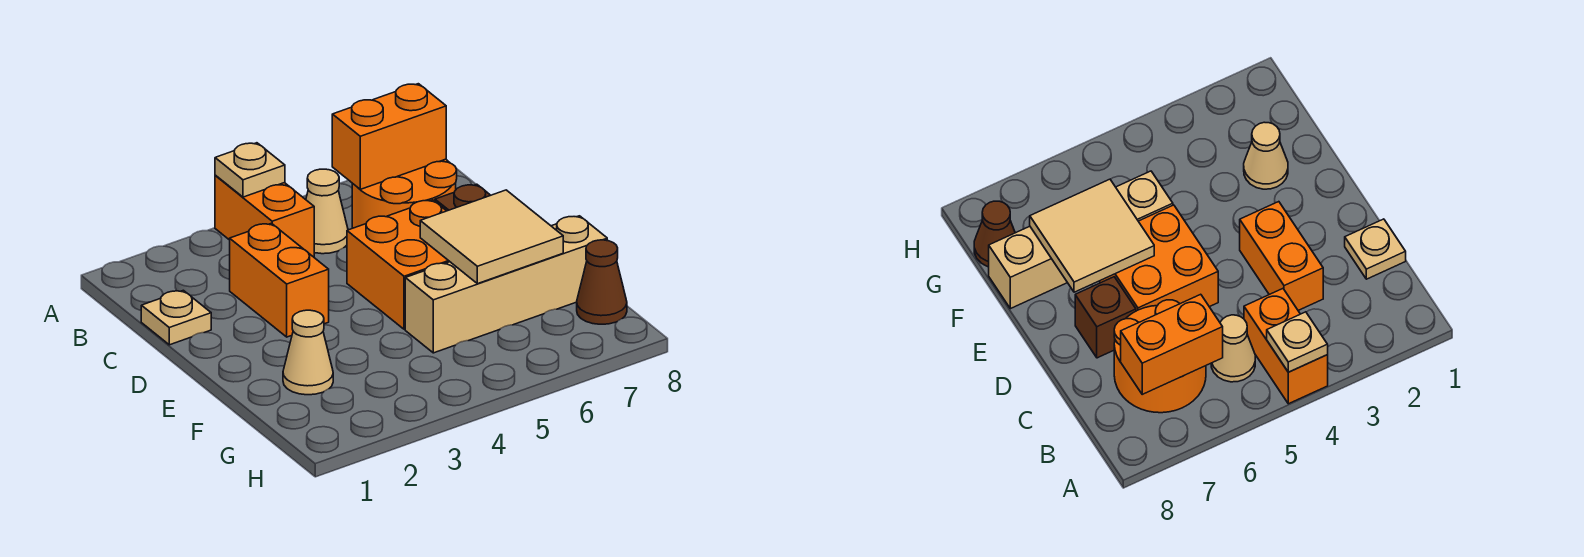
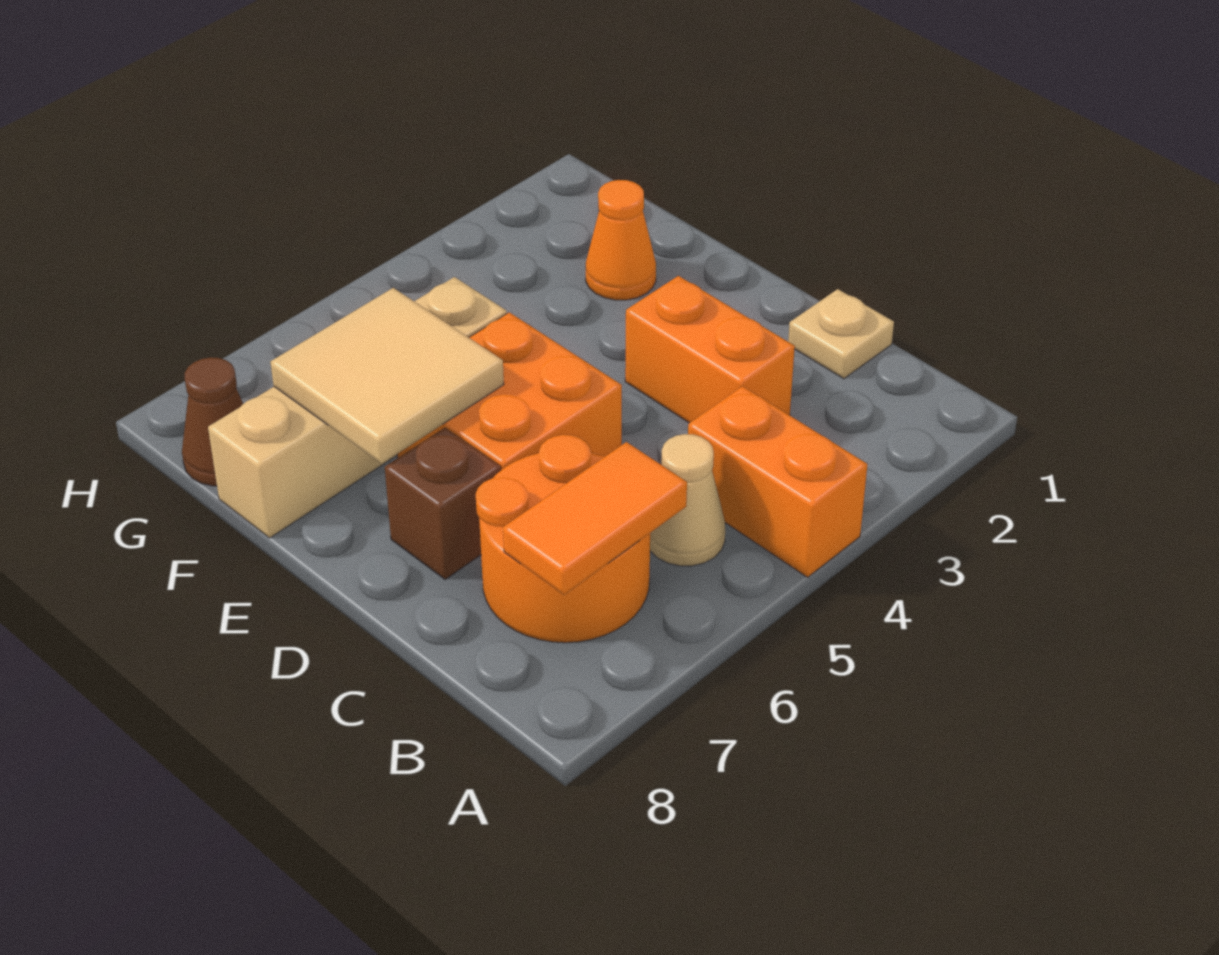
tan 1x1 plate [215,143,285,197] -> none
orange 1x2 brick [332,84,446,189] -> orange 1x2 tile [503,442,687,595]
tan 1x1 cone [283,310,333,395] -> orange 1x1 cone [586,180,656,300]

